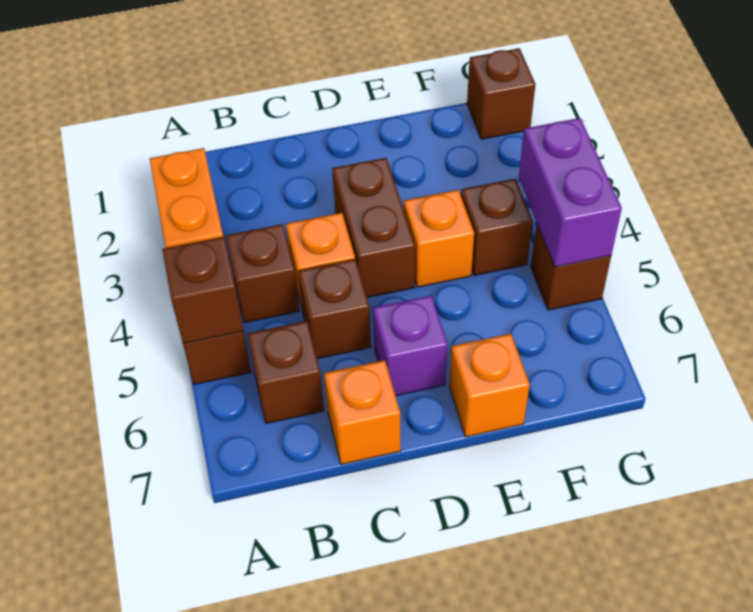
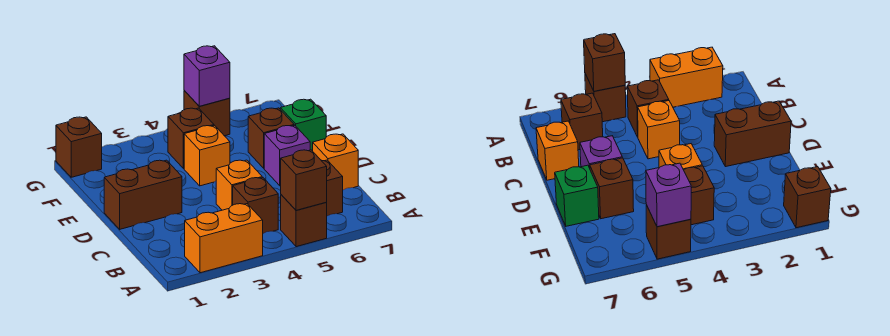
brown 1x1 brick [298,259,371,359] -> brown 1x1 brick moved to [248,108,294,168]
brown 1x2 brick [332,158,415,297] -> brown 1x2 brick moved to [104,160,182,229]
orange 1x1 brick [449,334,530,437] -> green 1x1 brick [280,99,326,151]
purple 1x2 brick [519,118,622,267] -> purple 1x1 brick [184,46,230,106]

